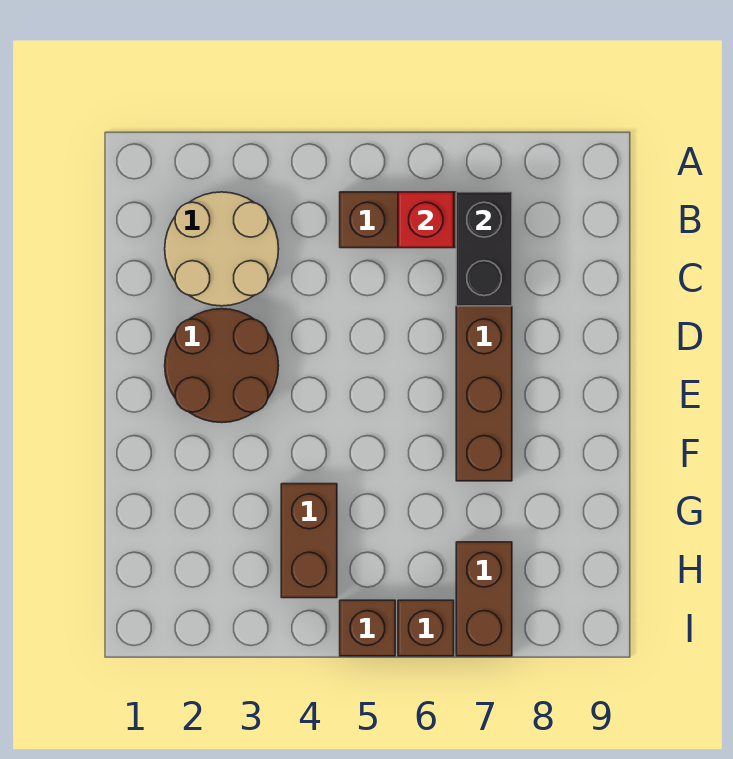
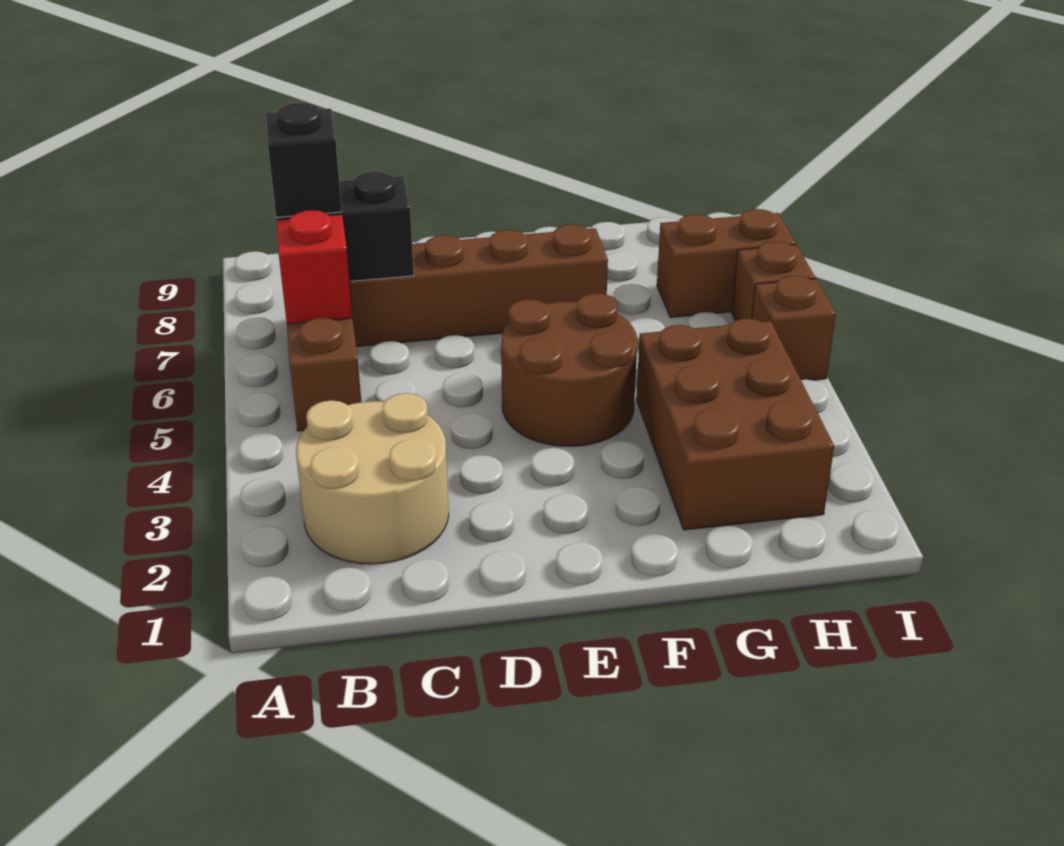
none -> black 1x1 brick [266,103,342,217]
brown 2x2 round brick [165,309,279,423] -> brown 2x2 round brick moved to [501,293,637,447]
brown 1x2 brick [281,484,337,598] -> brown 2x3 brick [636,319,834,530]

